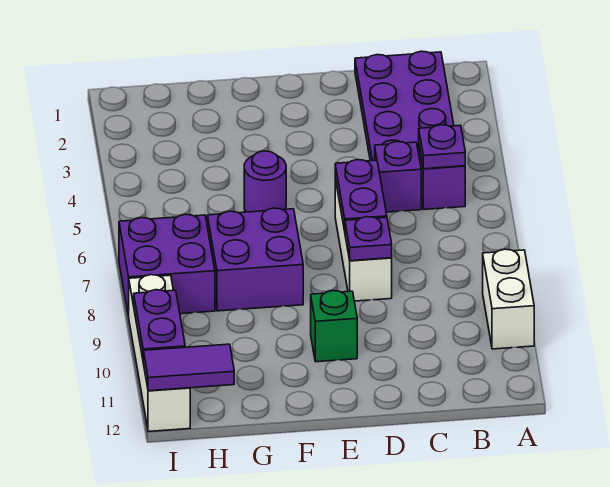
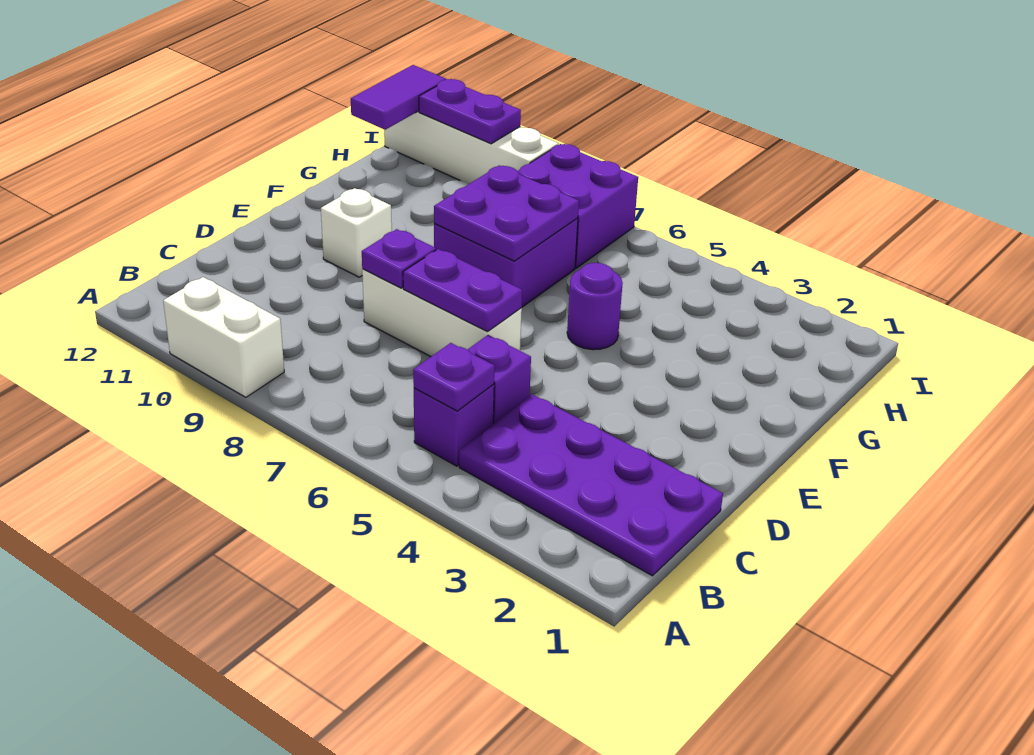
green 1x1 brick [311,291,357,362] -> white 1x1 brick [321,188,392,277]
none -> purple 2x2 plate [434,165,579,261]

